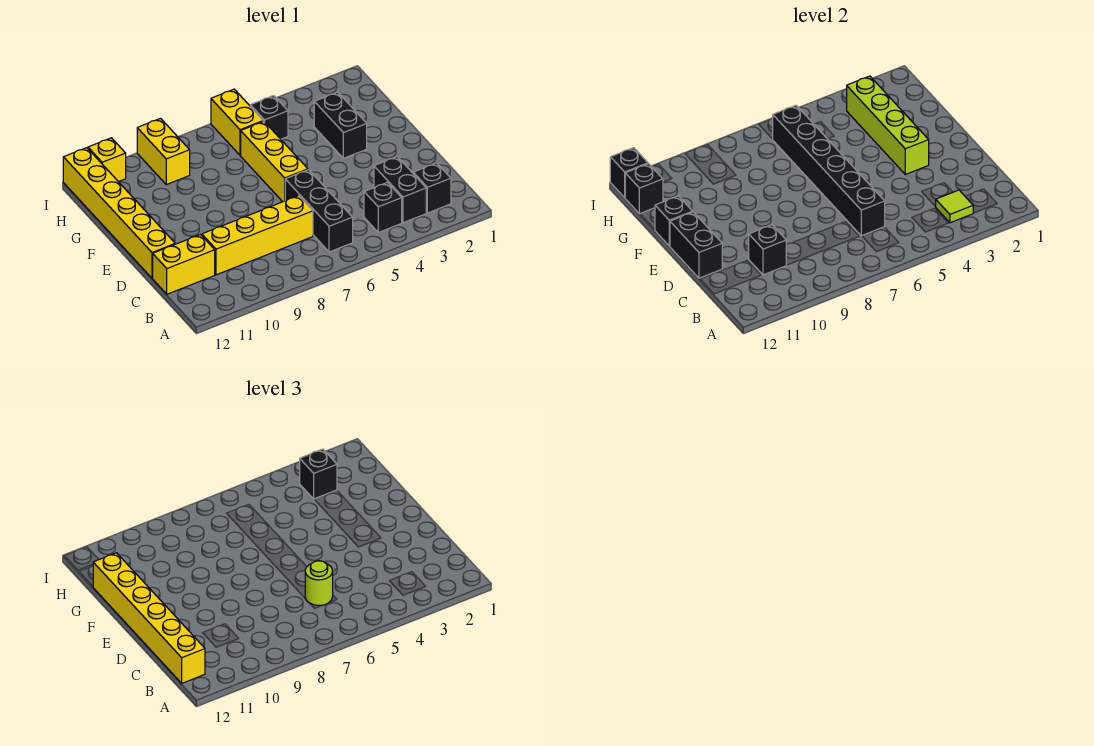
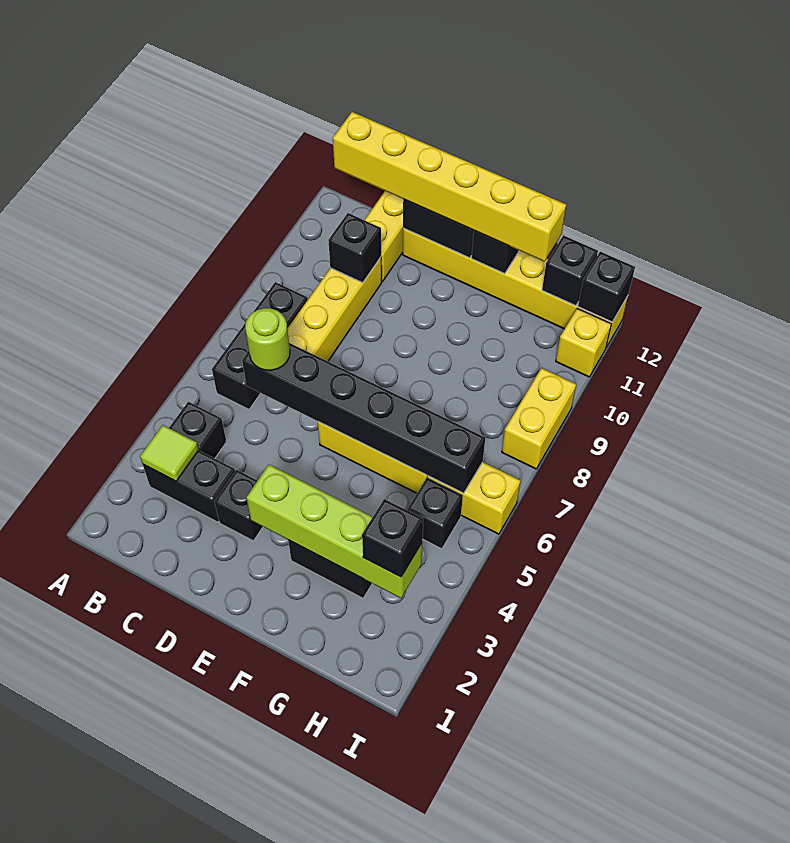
black 1x1 brick [413,163,451,213] -> black 1x1 brick moved to [214,470,263,541]
black 1x3 brick [285,170,353,252] -> black 1x3 brick turned to [212,282,308,409]
yellow 1x2 brick [137,118,190,185] -> yellow 1x2 brick turned to [502,368,576,469]

